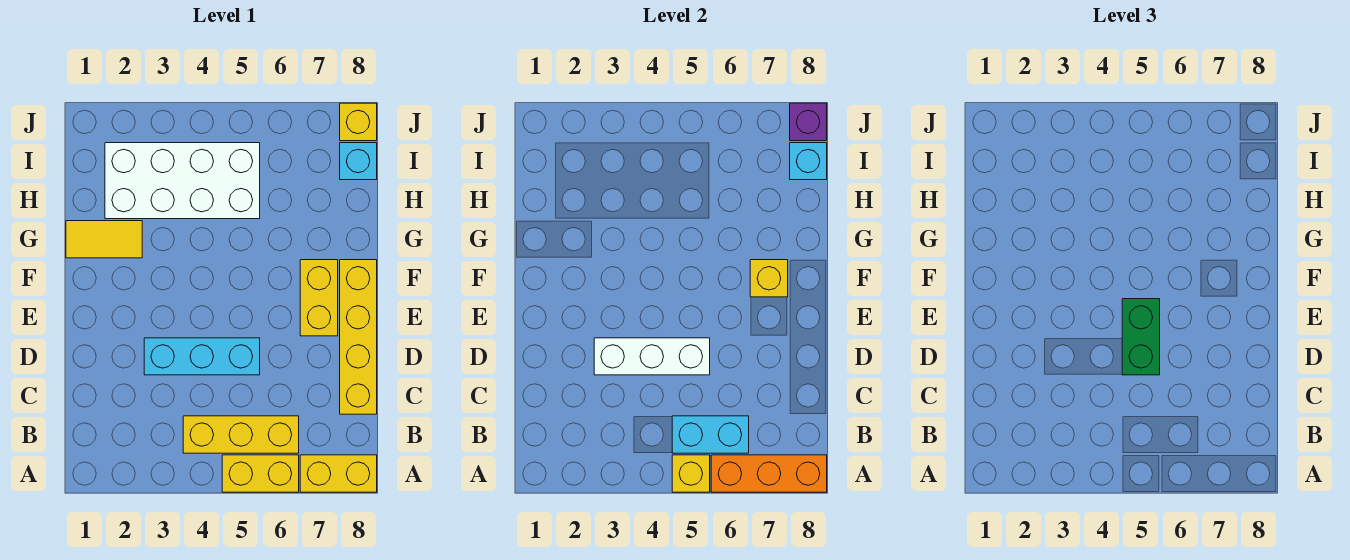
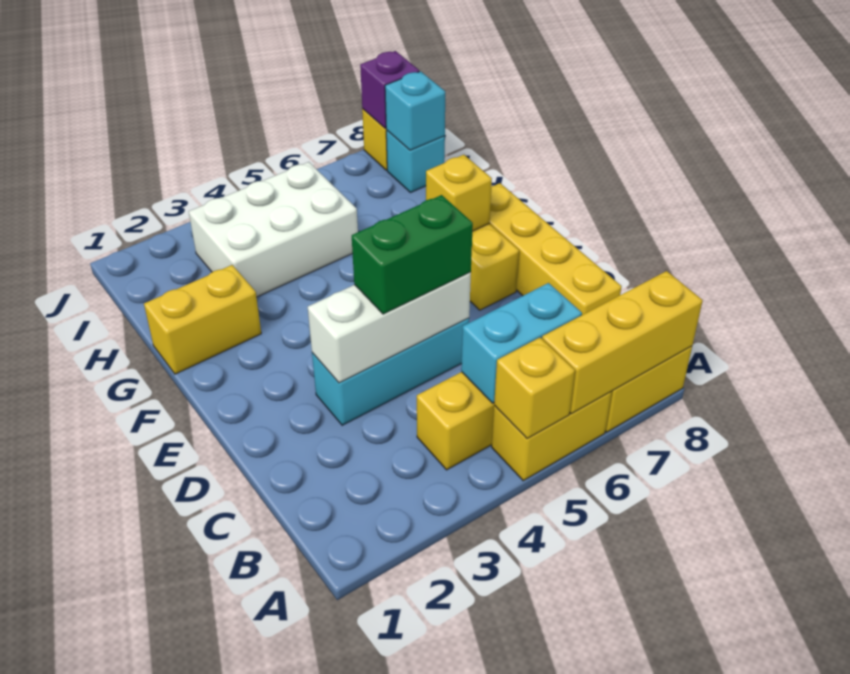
orange 1x3 brick [711,455,827,492] -> yellow 1x3 brick [542,271,703,414]
green 1x2 brick [1122,299,1160,375] -> green 1x2 brick turned to [352,195,473,314]
yellow 1x2 tile [66,221,142,258] -> yellow 1x2 brick [144,265,261,374]
white 2x4 brick [105,143,260,219] -> white 2x3 brick [189,162,358,297]

